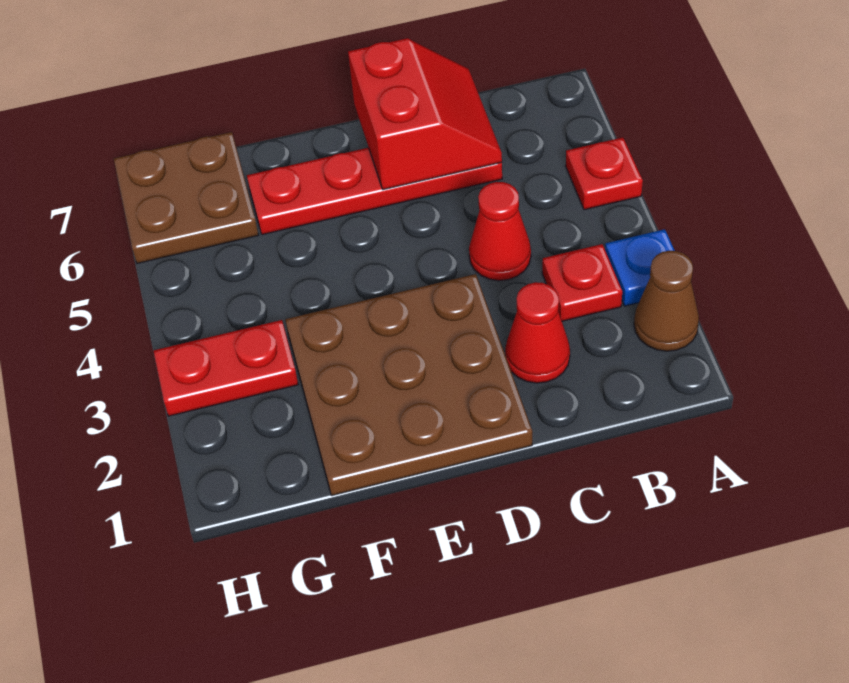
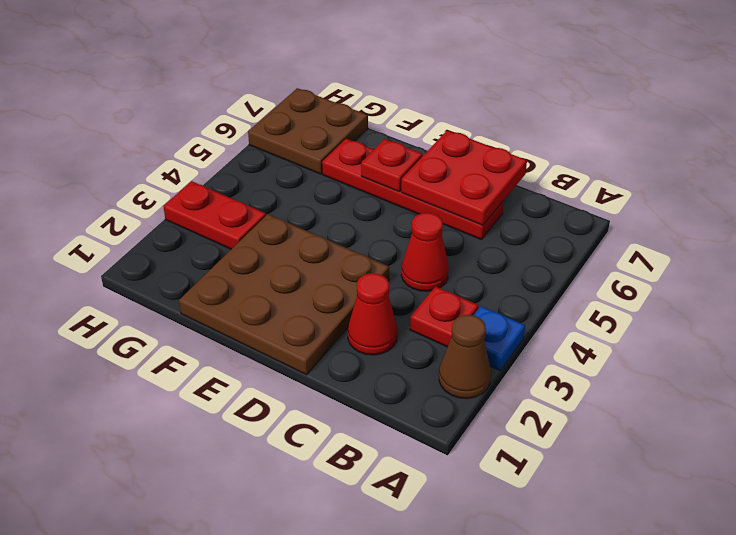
red 1x1 plate [566,137,643,210] -> red 1x1 plate moved to [361,139,422,192]
red 2x2 slope [348,38,502,190] -> red 2x2 plate [401,130,527,225]

